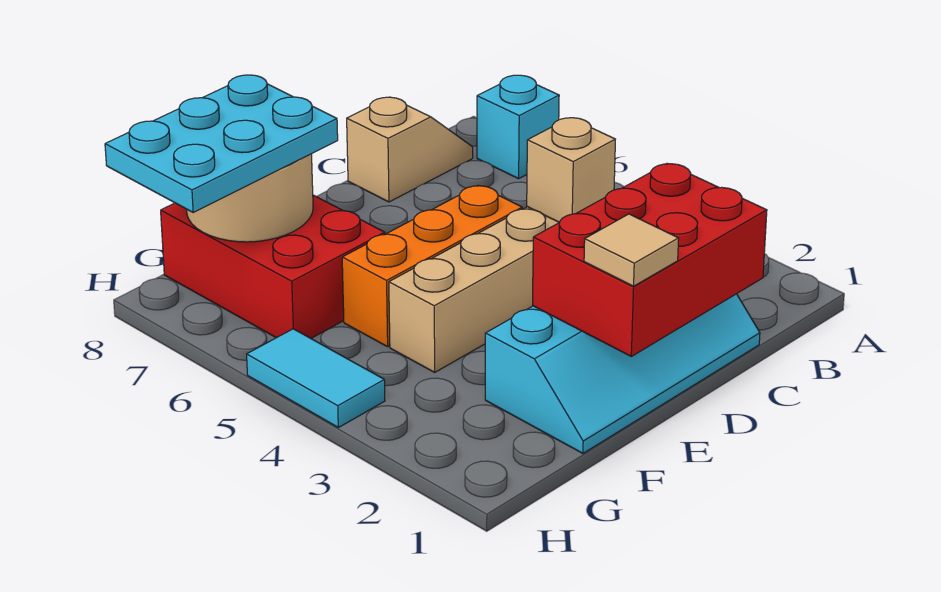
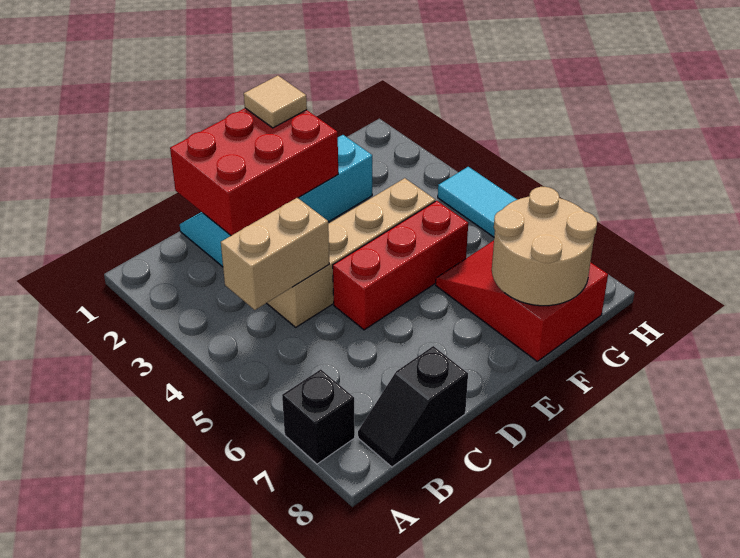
cyan 1x1 brick [477,75,559,179] -> black 1x1 brick [282,369,355,464]
tan 1x2 slope [347,97,473,202] -> black 1x2 slope [358,346,468,467]
tan 1x1 brick [527,118,615,223] -> tan 1x2 brick [221,198,329,310]
orange 1x3 brick [342,185,522,347] -> red 1x3 brick [333,201,468,330]
red 2x3 brick [161,195,385,338] -> red 2x3 slope [436,241,608,361]
cyan 2x3 plate [105,75,338,212] -> none

